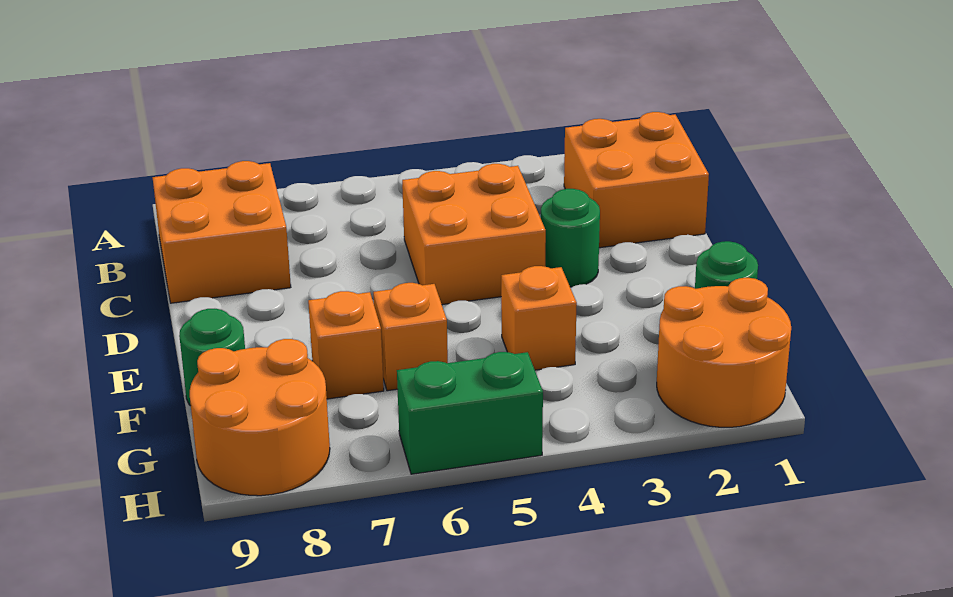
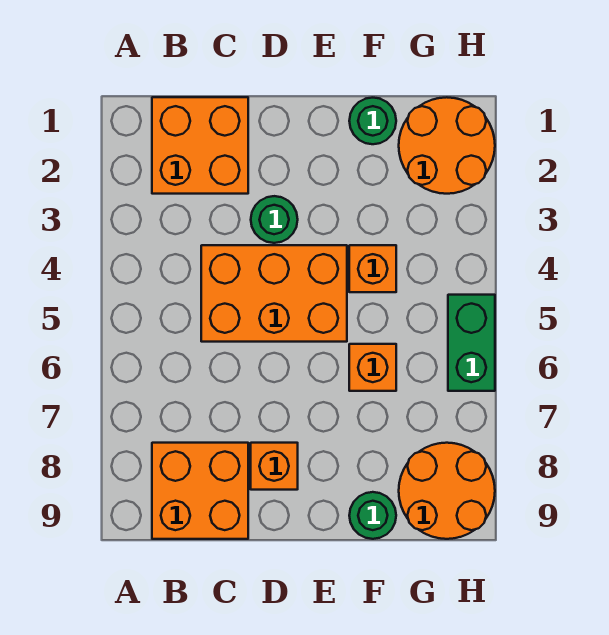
orange 2x2 brick [402,164,546,305] -> orange 2x3 brick [201,245,347,342]
orange 1x1 brick [308,291,384,399] -> orange 1x1 brick moved to [251,443,298,490]

